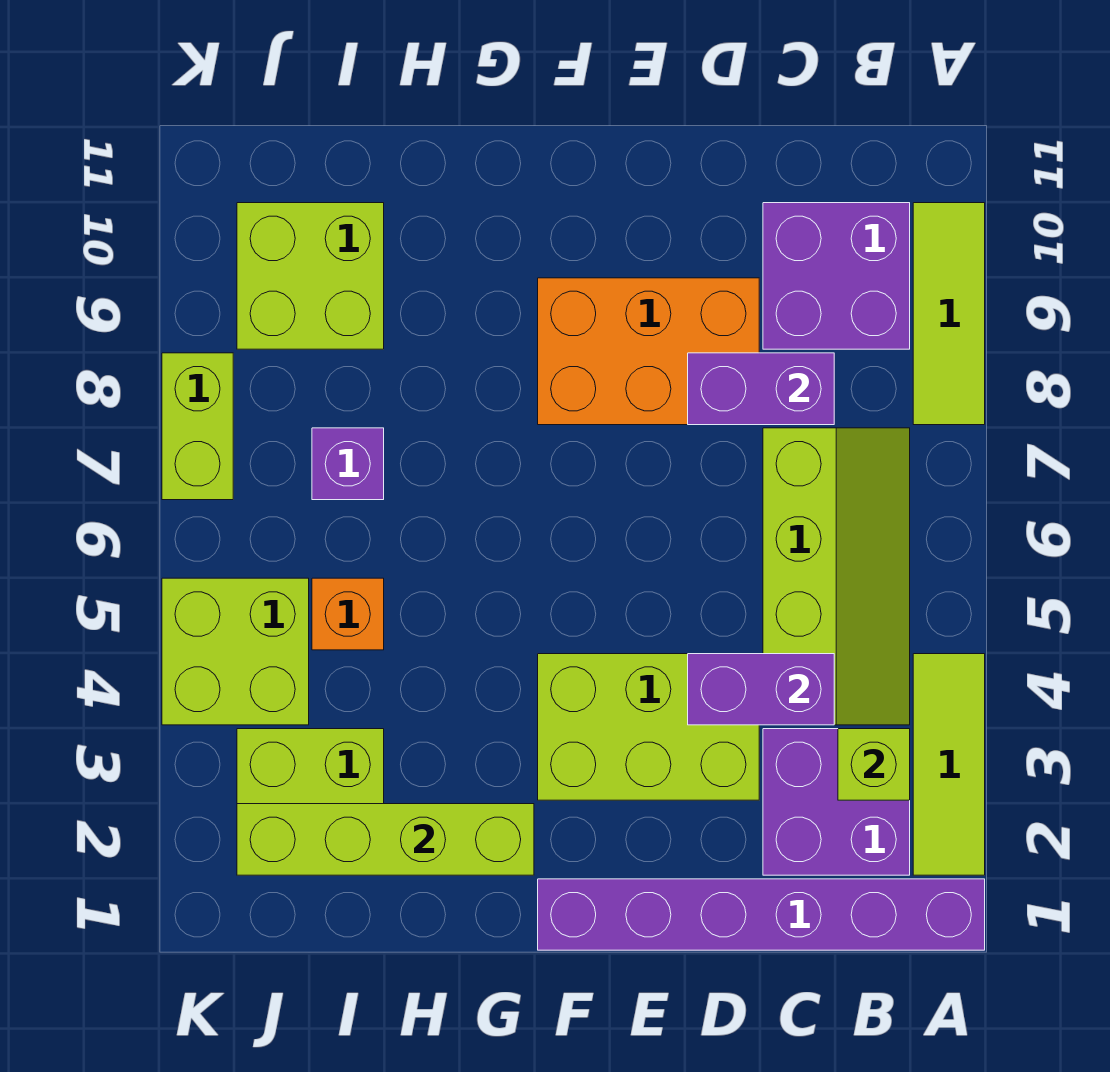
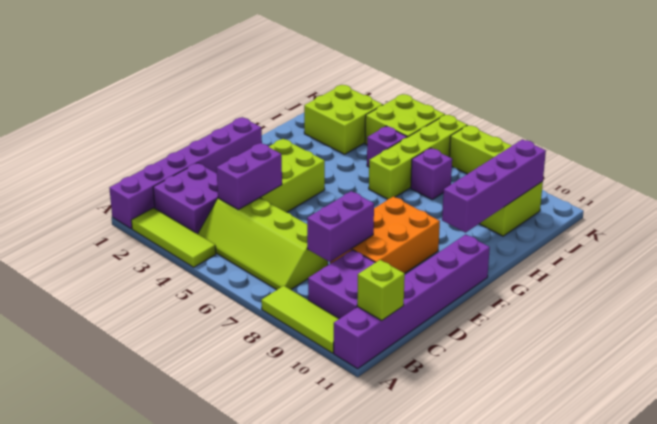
none -> purple 1x6 brick [334,234,490,369]
lime 1x1 brick [838,729,910,800] -> lime 1x1 brick moved to [357,260,405,320]
lime 1x4 brick [237,804,534,875] -> lime 1x4 brick moved to [369,115,467,199]
none -> purple 1x4 brick [442,139,546,233]
orange 1x1 brick [312,578,384,650] -> purple 1x1 brick [367,126,407,167]

